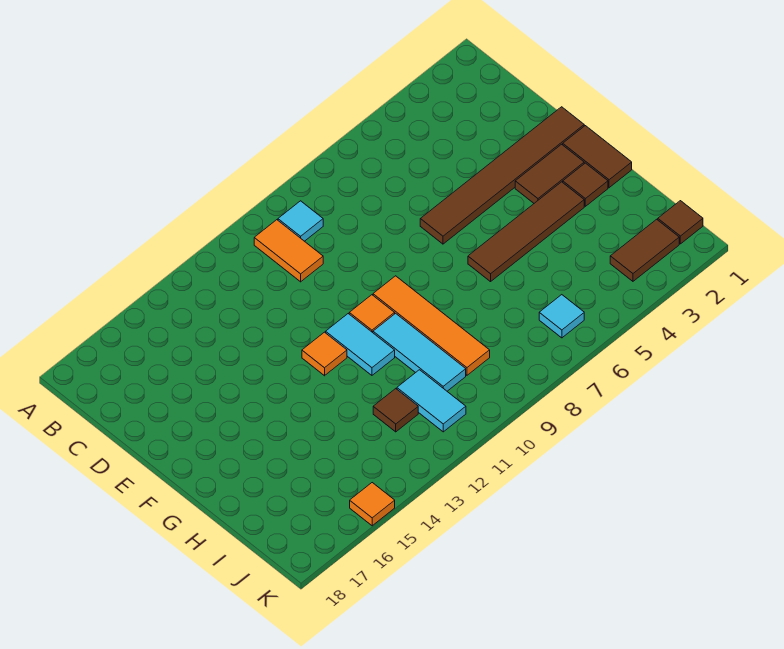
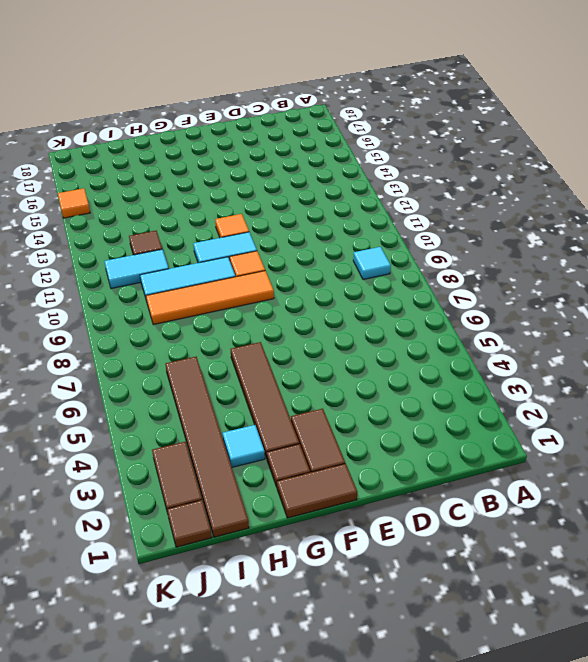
orange 1x2 tile [254,220,323,282] -> none
brown 1x6 tile [420,107,584,244] -> brown 1x6 tile moved to [166,357,249,537]
cyan 1x1 tile [539,295,584,338] -> cyan 1x1 tile moved to [223,425,265,467]

